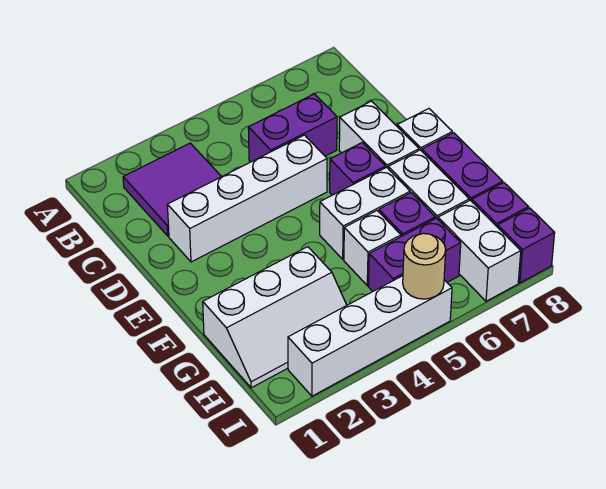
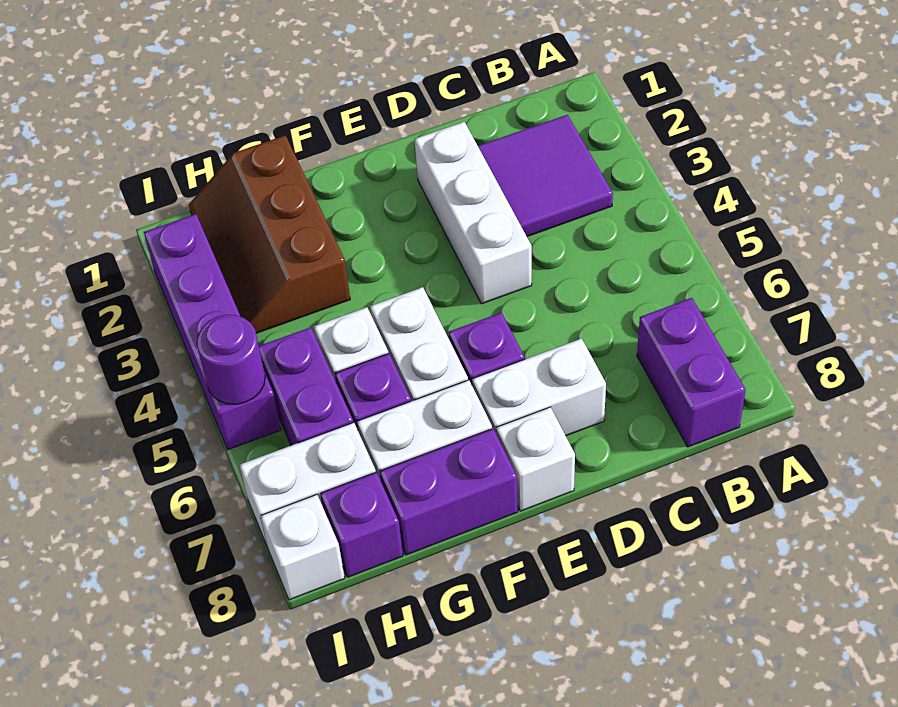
purple 1x2 brick [248,94,337,162] -> purple 1x2 brick moved to [637,298,746,447]
white 1x4 brick [167,135,327,262] -> white 1x3 brick [414,122,532,304]
white 2x3 slope [203,247,347,388] -> brown 2x3 slope [189,135,350,333]
white 1x4 brick [288,276,452,396] -> purple 1x4 brick [144,214,281,450]
tan 1x1 round brick [403,233,446,299] -> purple 1x1 round brick [197,315,265,404]
purple 1x1 brick [498,208,555,283] -> white 1x1 brick [260,495,345,600]

